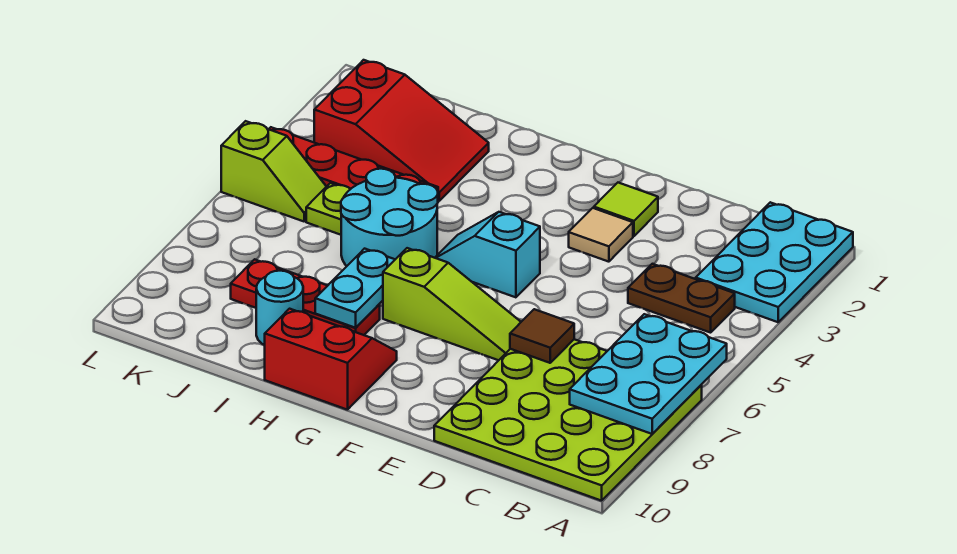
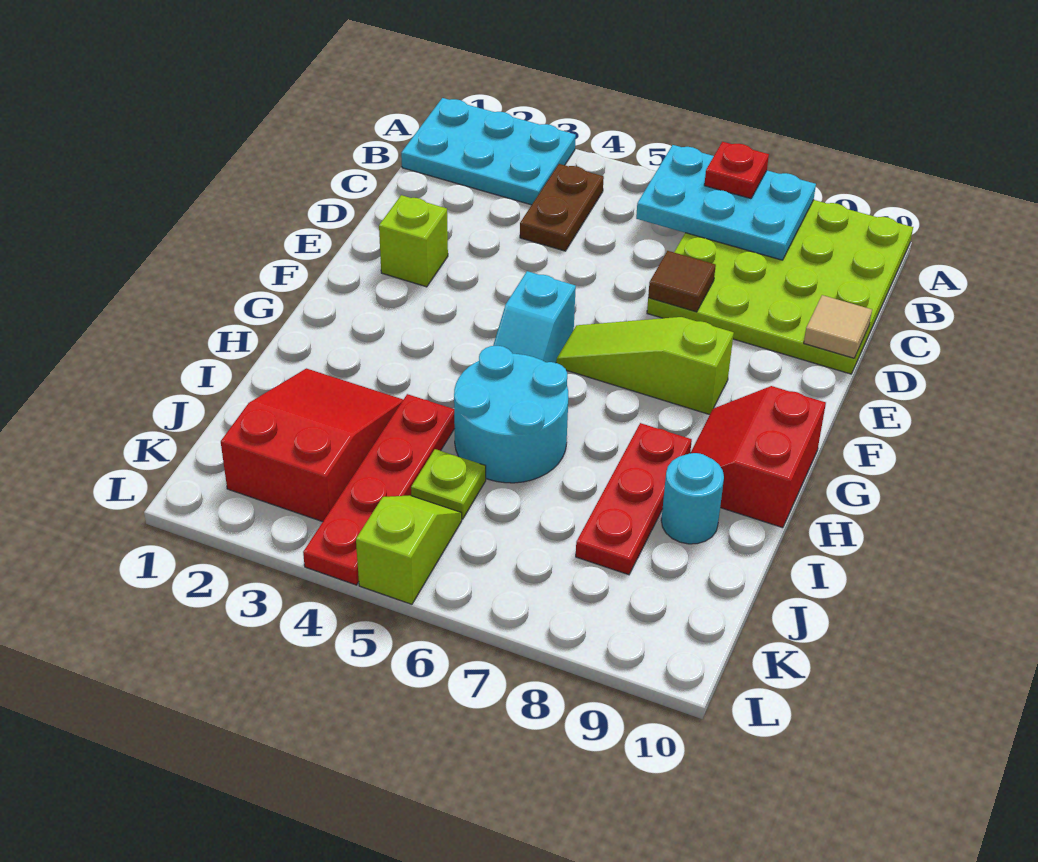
none -> red 1x1 plate [704,142,769,199]
lime 1x1 tile [594,183,658,236] -> lime 1x1 brick [379,195,448,287]
tan 1x1 tile [569,208,633,262] -> tan 1x1 tile moved to [804,295,872,358]
lime 1x3 slope [383,248,521,360] -> lime 1x3 slope turned to [556,317,734,415]
cyan 1x2 plate [315,249,395,328] -> none

